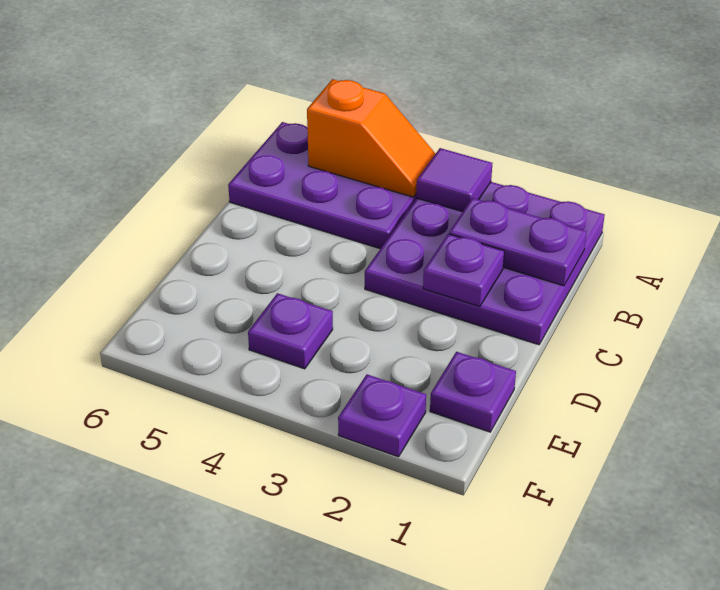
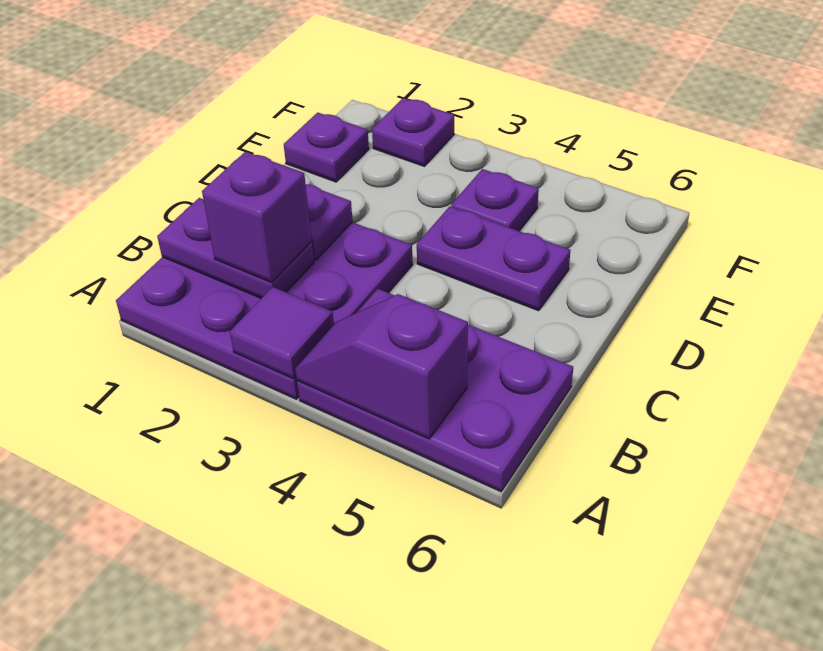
orange 1x2 slope [307,79,435,197] -> purple 1x2 slope [295,294,468,439]
none -> purple 1x1 brick [202,152,312,282]
none -> purple 1x2 plate [417,206,570,311]

